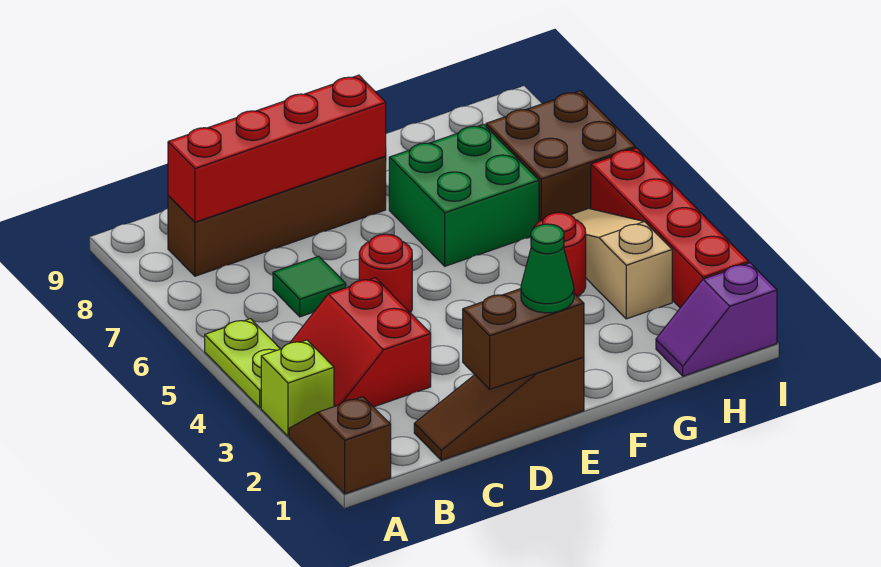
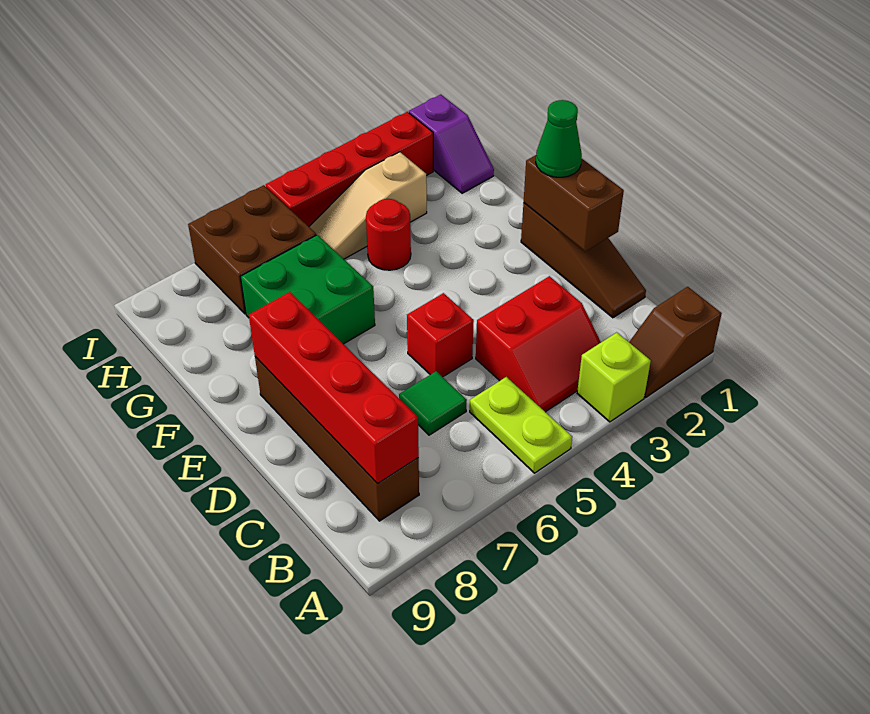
lime 1x2 plate [205,319,280,408] -> lime 1x2 plate turned to [470,377,572,473]
red 1x1 round brick [359,234,412,313] -> red 1x1 brick [407,293,474,377]

